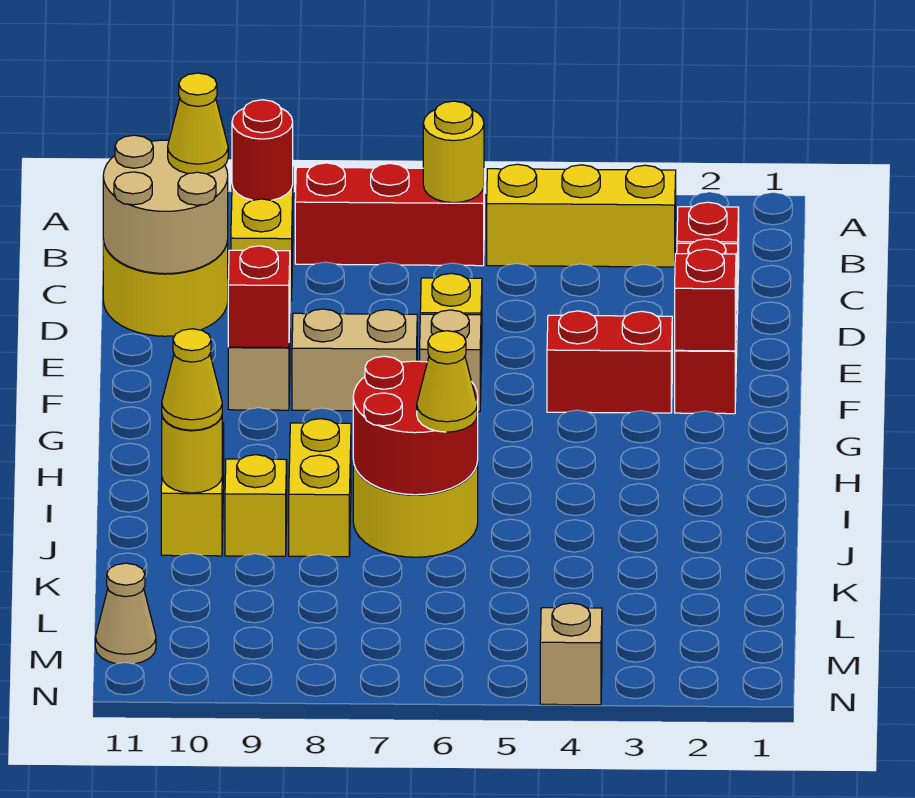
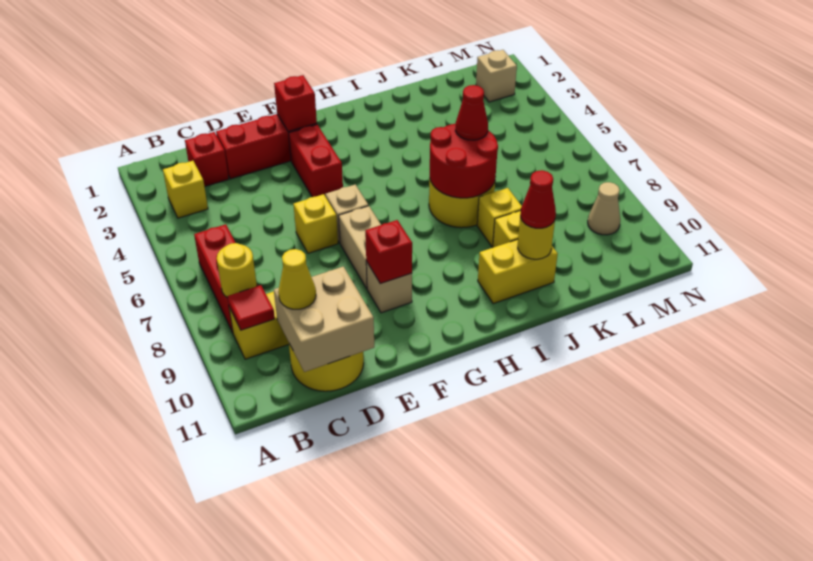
yellow 1x3 brick [487,164,676,267] -> yellow 1x1 brick [163,161,208,218]
yellow 1x1 round brick [423,101,484,203] -> yellow 1x1 round brick moved to [217,243,257,297]
red 1x1 round brick [232,100,293,200] -> red 1x1 tile [227,285,275,330]
tan 2x2 round brick [103,135,228,274] -> tan 2x2 brick [274,267,374,372]
yellow 1x2 brick [289,419,351,557] -> yellow 1x1 brick [477,188,522,247]
yellow 1x1 cone [417,331,477,432] -> red 1x1 cone [455,85,488,140]
yellow 1x1 cone [162,329,222,430] -> red 1x1 cone [520,170,556,228]
tan 1x1 cone [95,563,156,664] -> tan 1x1 cone moved to [588,182,620,235]
tan 1x1 brick [540,603,602,705] -> tan 1x1 brick moved to [476,50,517,102]

